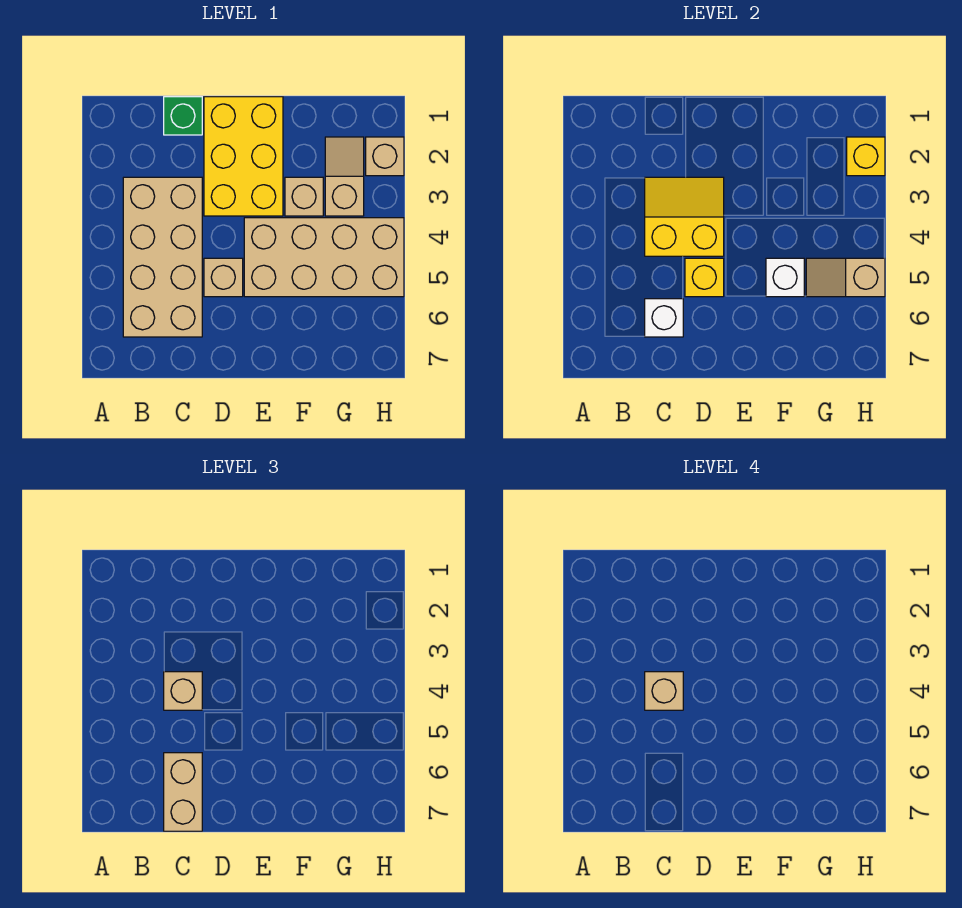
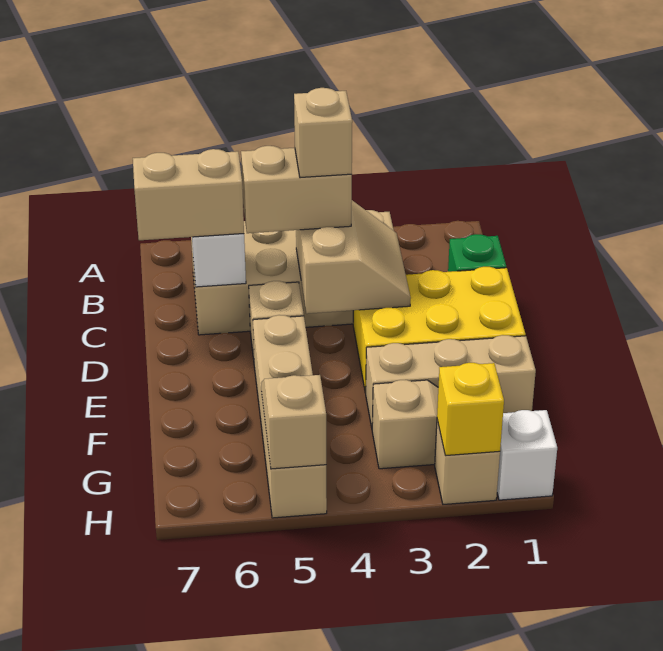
yellow 2x2 slope [645,177,724,256] -> tan 2x2 slope [296,200,411,314]
tan 1x1 brick [164,672,202,710] -> tan 1x2 brick [241,146,352,233]
yellow 1x1 brick [685,258,724,297] -> none
tan 2x4 brick [244,218,404,297] -> tan 1x4 brick [253,315,327,518]
tan 1x1 brick [285,177,323,216] -> tan 1x3 brick [366,335,536,428]
white 1x1 brick [766,258,804,297] -> white 1x1 brick moved to [497,410,557,500]

